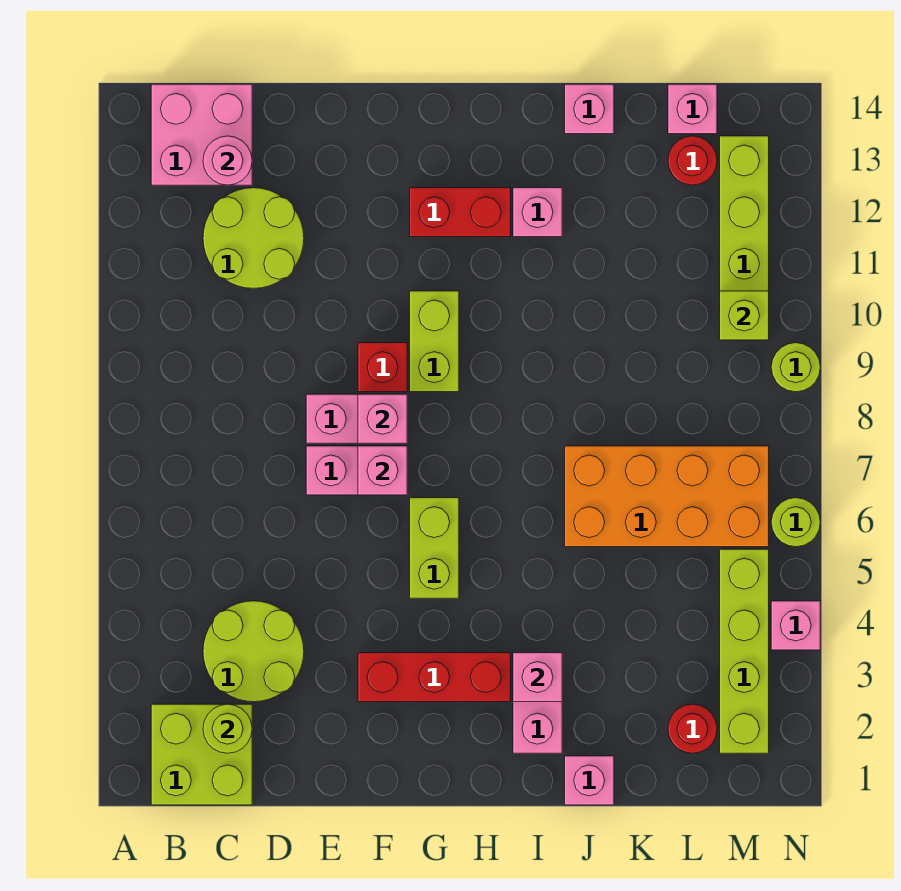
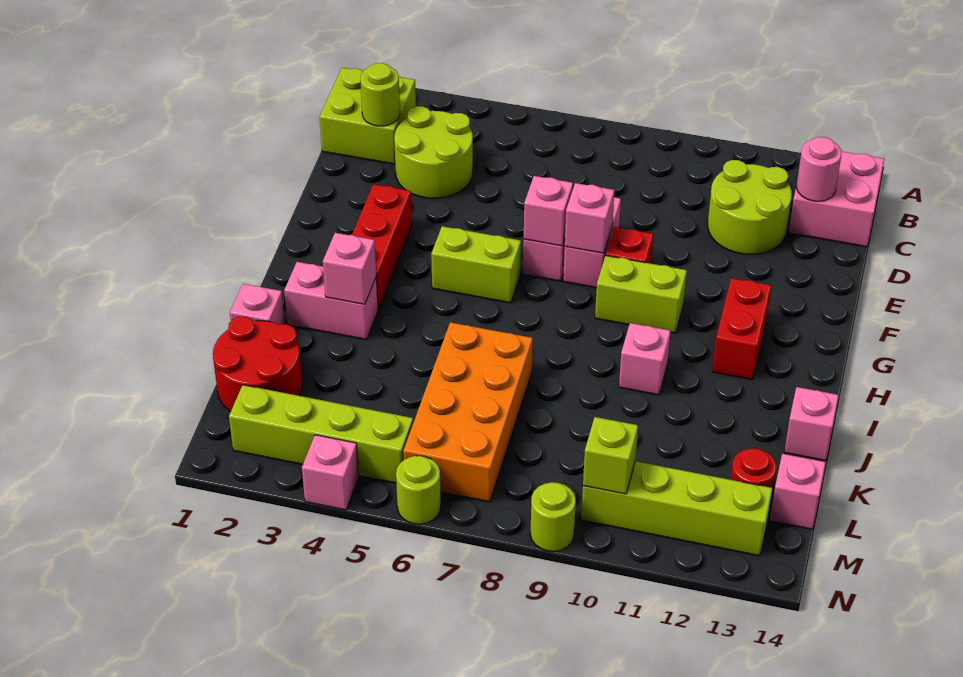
pink 1x1 brick [513,188,562,237] -> pink 1x1 brick moved to [619,323,670,395]
red 1x1 round brick [668,704,717,753] -> red 2x2 round brick [213,317,302,411]

